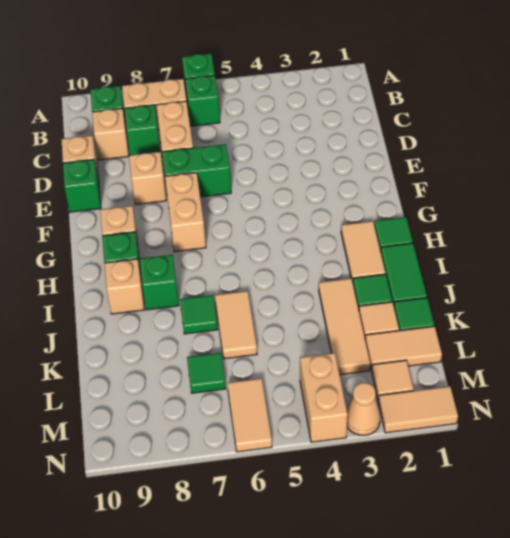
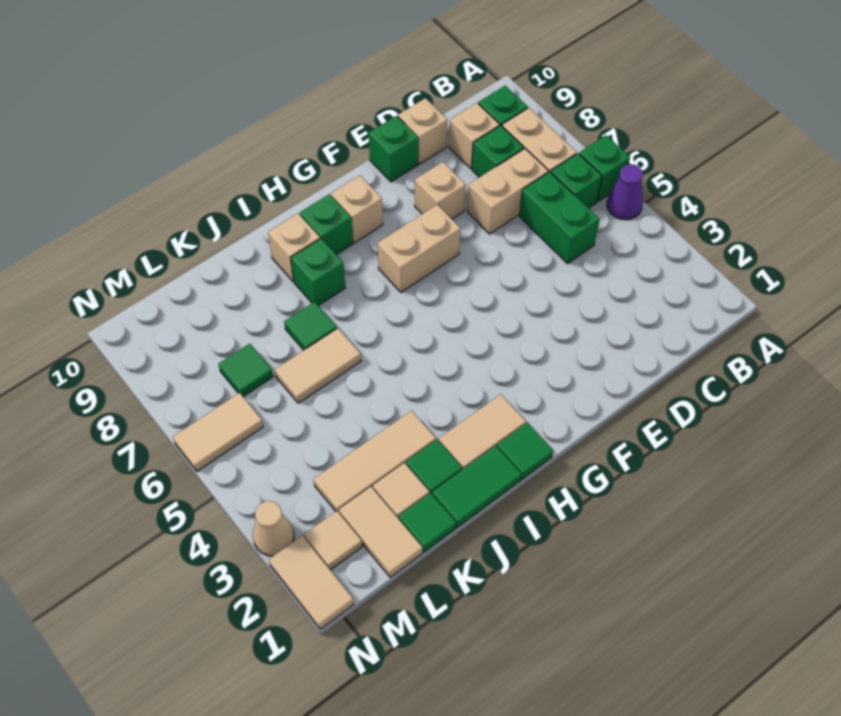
none -> purple 1x1 cone [607,164,643,220]
green 1x2 brick [162,144,231,197] -> green 1x2 brick moved to [519,172,600,264]
tan 1x2 brick [300,353,348,442] -> none

